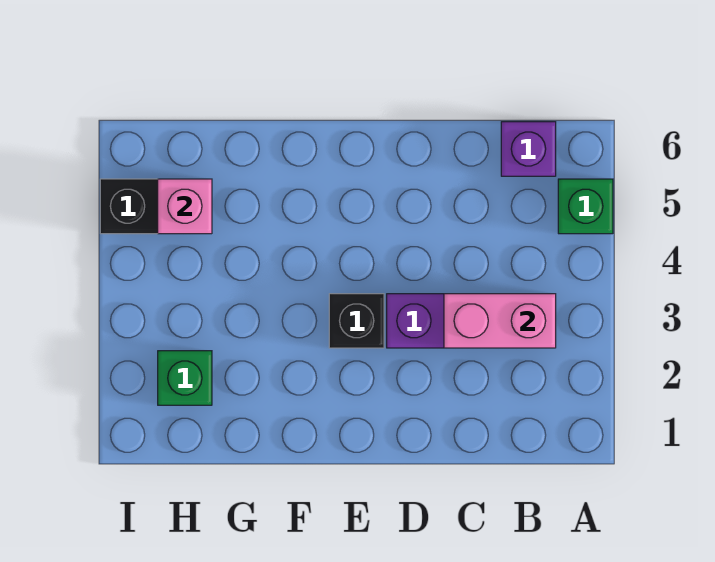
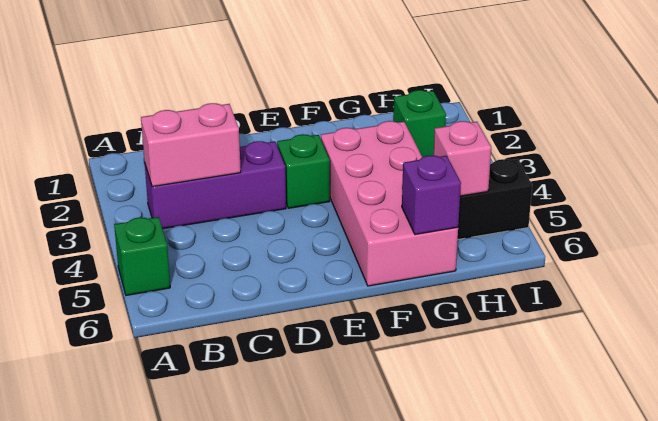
purple 1x1 brick [501,122,556,176] -> purple 1x1 brick moved to [402,155,461,235]
black 1x1 brick [329,294,384,348] -> green 1x1 brick [277,134,330,208]
none -> pink 2x4 brick [321,121,458,286]

